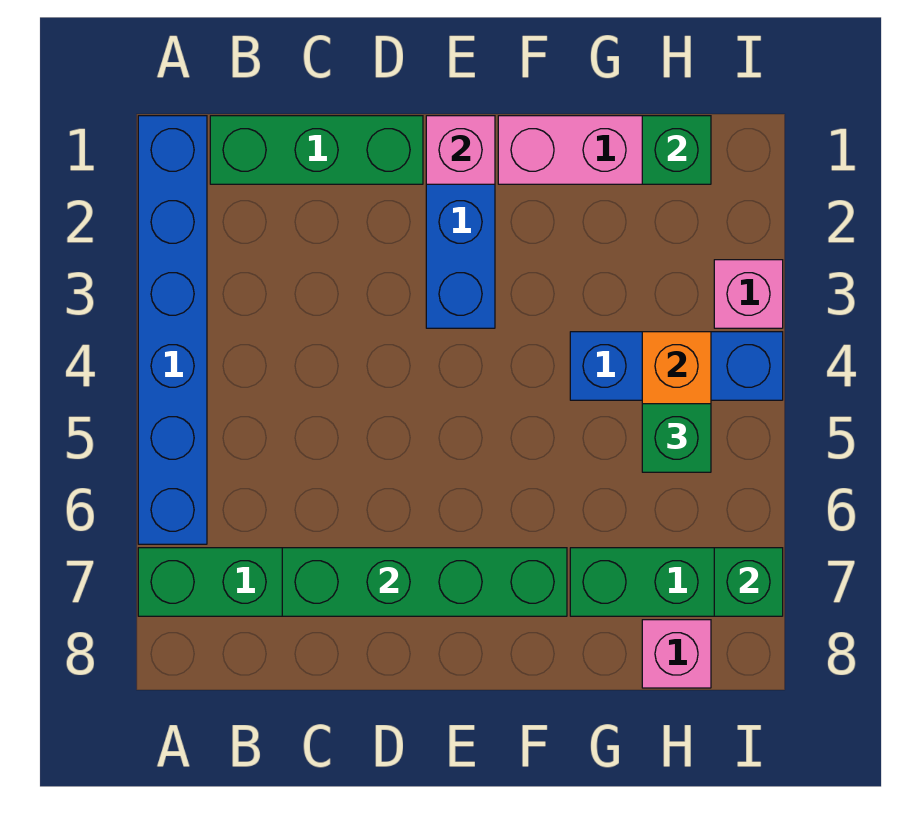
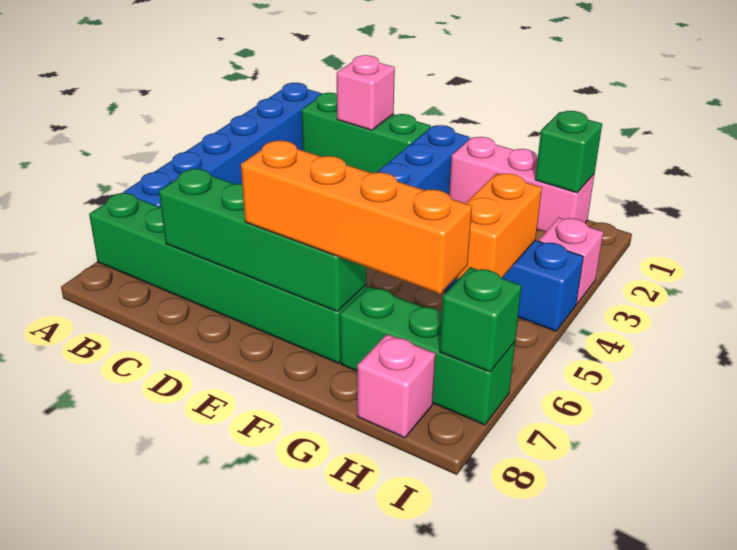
pink 1x1 brick [426,116,495,184] -> pink 1x1 brick moved to [337,55,395,130]
none -> orange 1x4 brick [241,140,472,294]
green 1x1 brick [642,404,711,472] -> none

